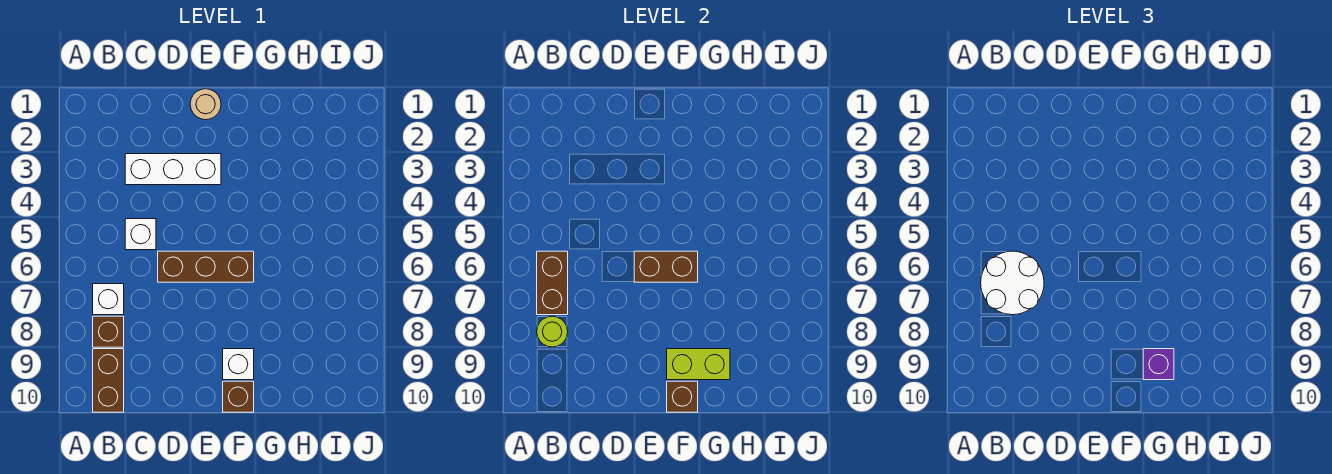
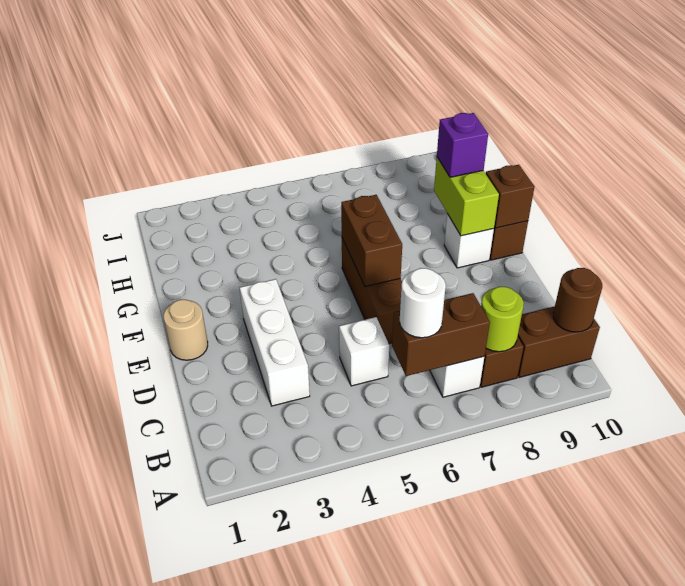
white 2x2 round brick [981,251,1044,315] -> white 1x1 round brick [400,268,446,338]
none -> brown 1x1 round brick [553,268,602,332]

